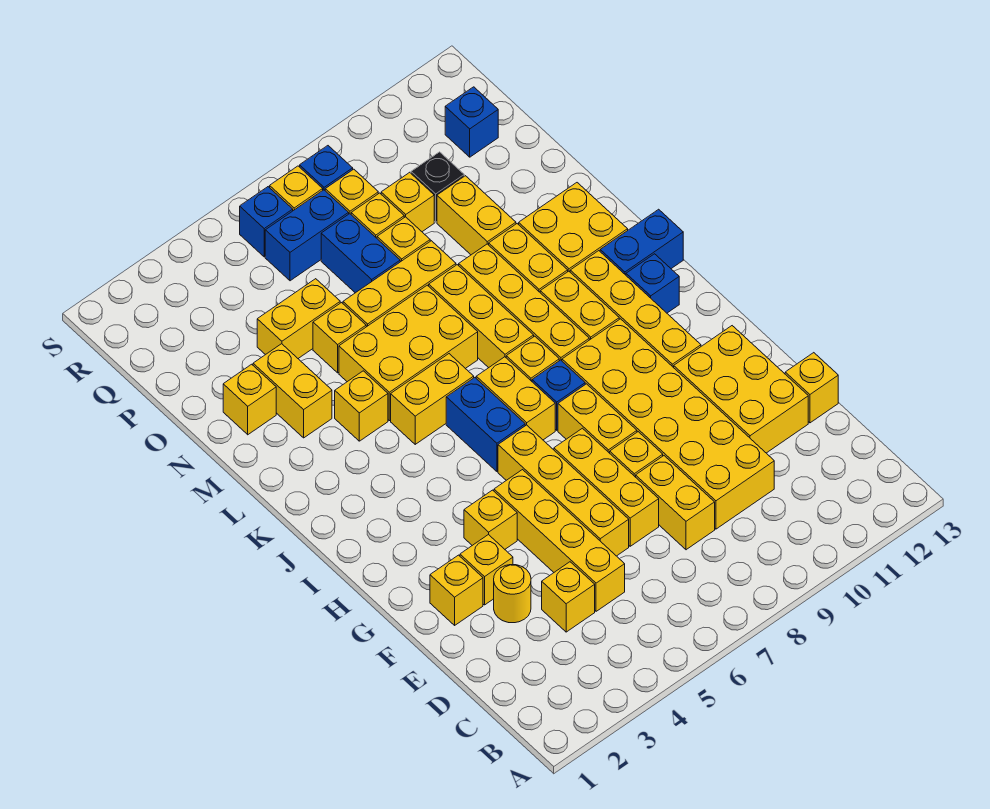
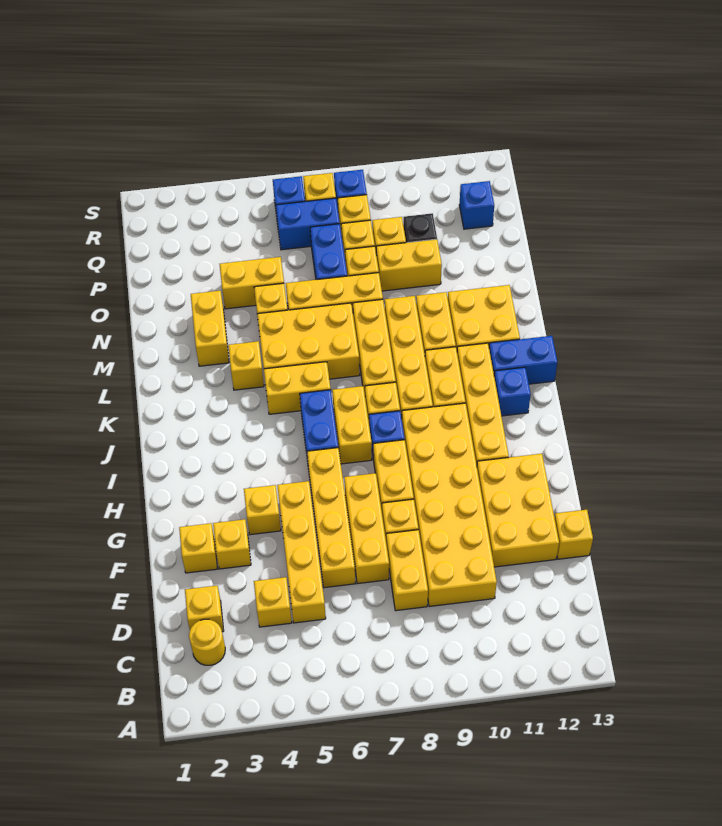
yellow 1x1 round brick [494,565,531,623] -> yellow 1x1 round brick moved to [189,619,225,665]
yellow 1x1 brick [223,364,276,435] -> yellow 1x1 brick moved to [185,586,224,632]
yellow 1x2 brick [437,176,516,255] -> yellow 1x2 brick turned to [376,239,442,291]

